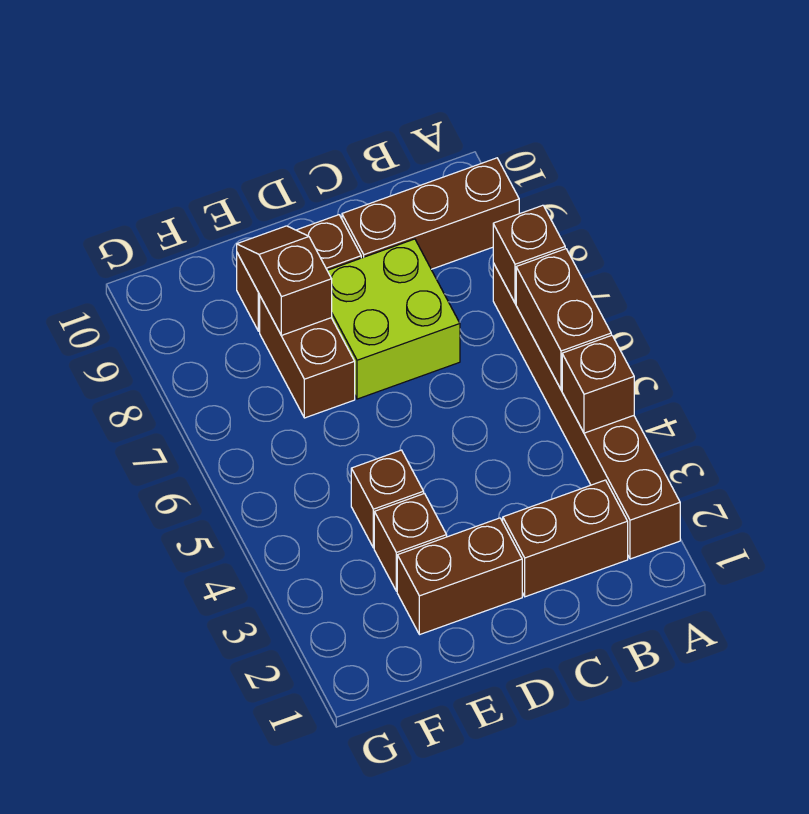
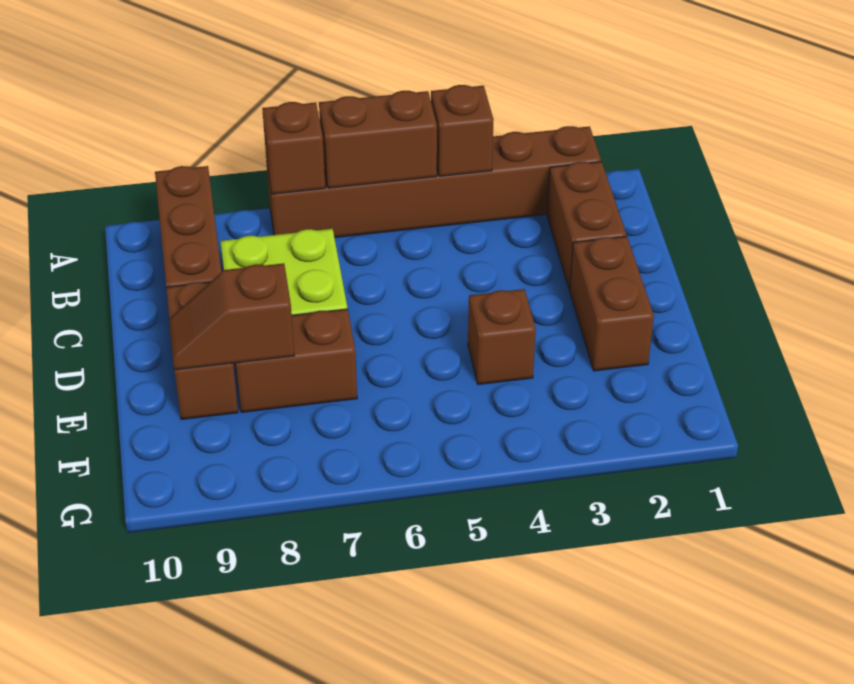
brown 1x1 brick [374,494,447,591] -> none

